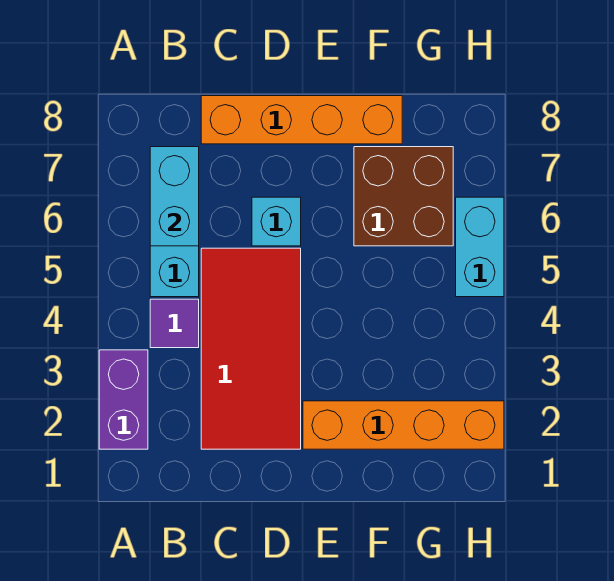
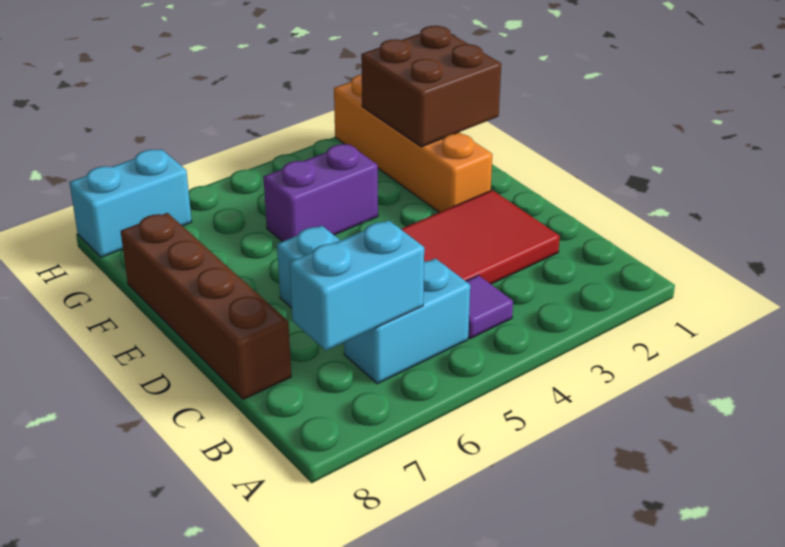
purple 1x2 brick [99,350,148,449] -> purple 1x2 brick moved to [264,144,378,242]
orange 1x4 brick [201,96,402,144] -> brown 1x4 brick [121,213,291,399]
brown 2x2 brick [354,147,453,246] -> brown 2x2 brick moved to [361,26,501,147]
cyan 1x2 brick [456,197,504,297] -> cyan 1x2 brick moved to [69,149,192,257]

